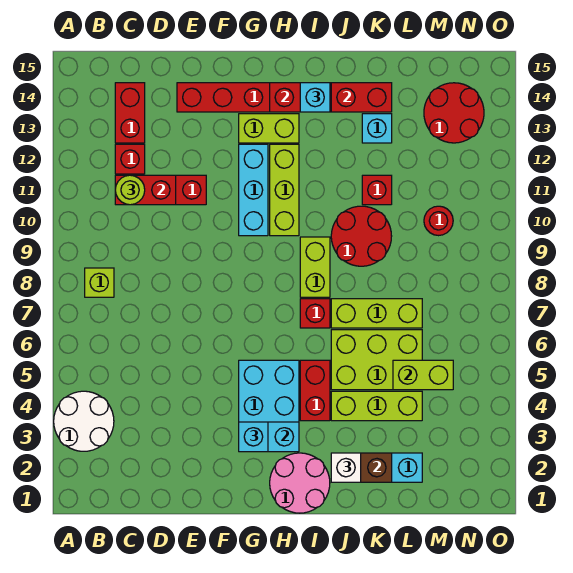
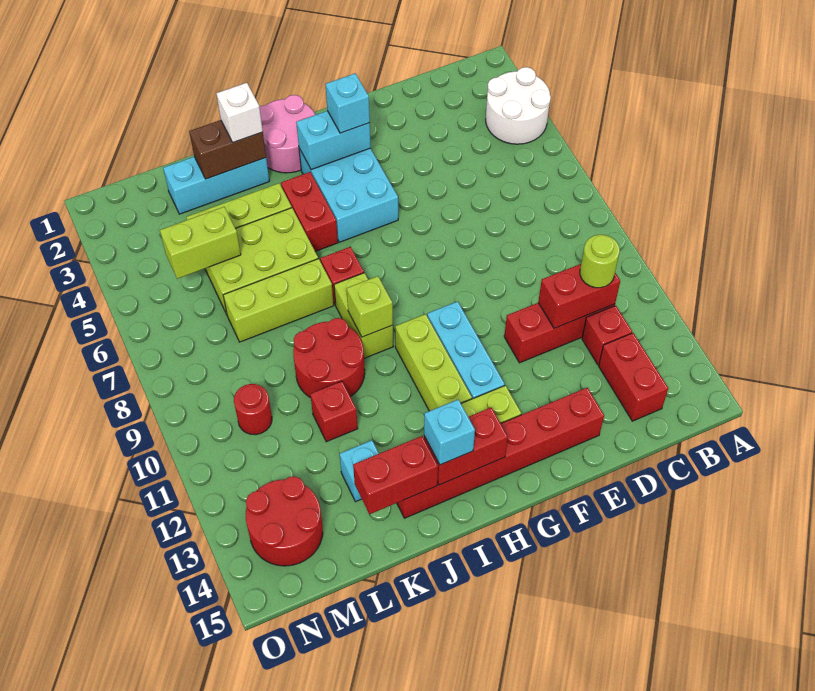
lime 1x1 brick [85,268,114,297] -> lime 1x1 brick moved to [347,276,393,337]

